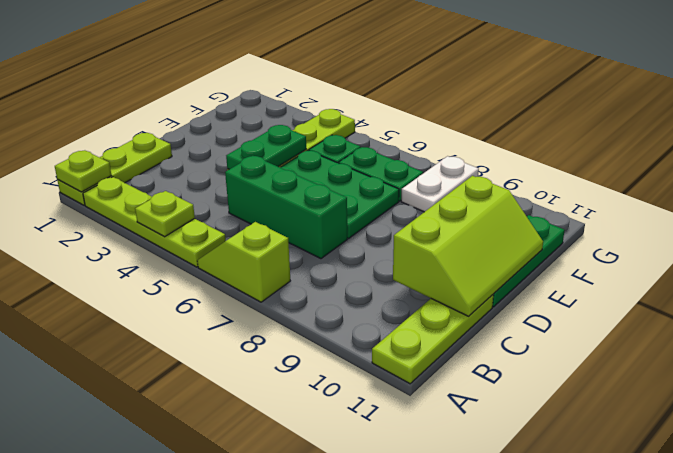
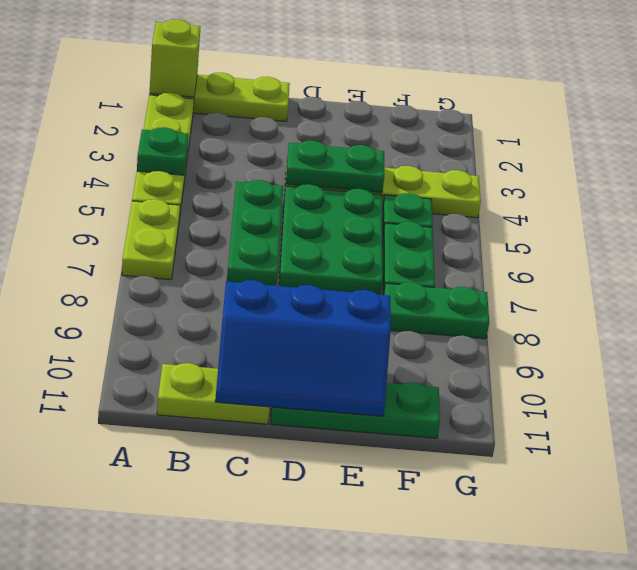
lime 1x1 plate [55,151,111,192] -> lime 1x1 brick [150,19,201,97]
lime 1x1 plate [135,191,195,237] -> green 1x1 plate [137,127,188,175]
lime 1x2 slope [197,222,290,302] -> lime 1x2 plate [122,199,180,280]
lime 1x3 plate [372,294,494,384] -> lime 1x2 plate [157,363,269,424]
green 1x3 brick [225,156,347,259] -> green 1x3 plate [227,180,283,286]
lime 2x3 slope [393,176,543,316] -> blue 2x3 slope [215,280,391,416]
white 1x2 plate [401,156,479,212] -> green 1x2 plate [384,282,489,339]

